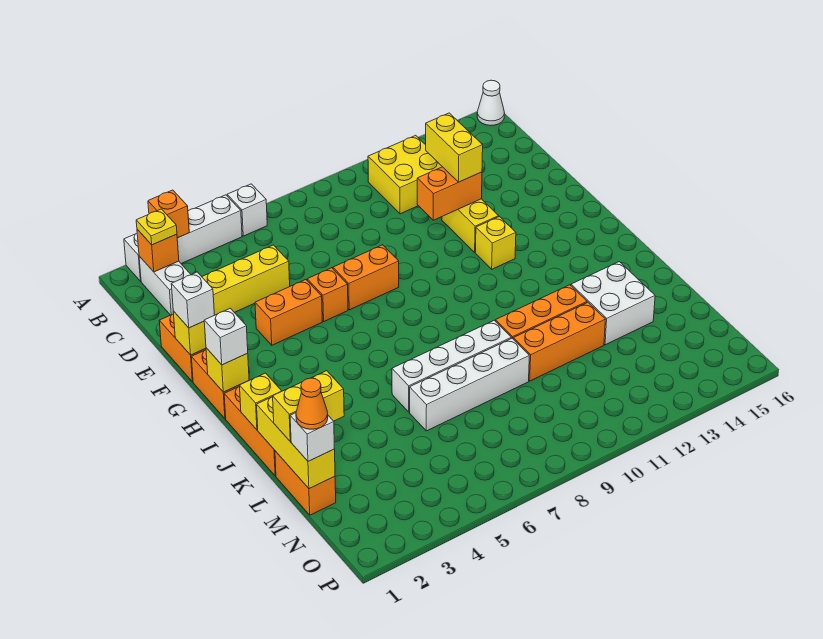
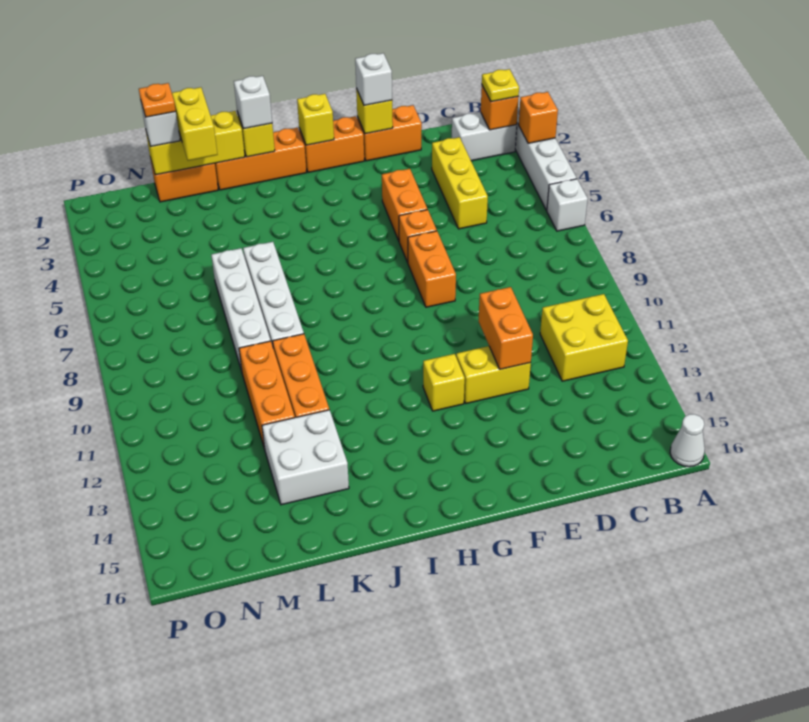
yellow 1x2 brick [426,113,483,182] -> none
white 1x1 brick [204,308,248,365] -> white 1x1 brick moved to [234,76,272,129]
orange 1x1 cone [296,378,328,429] -> orange 1x1 plate [139,83,176,117]

